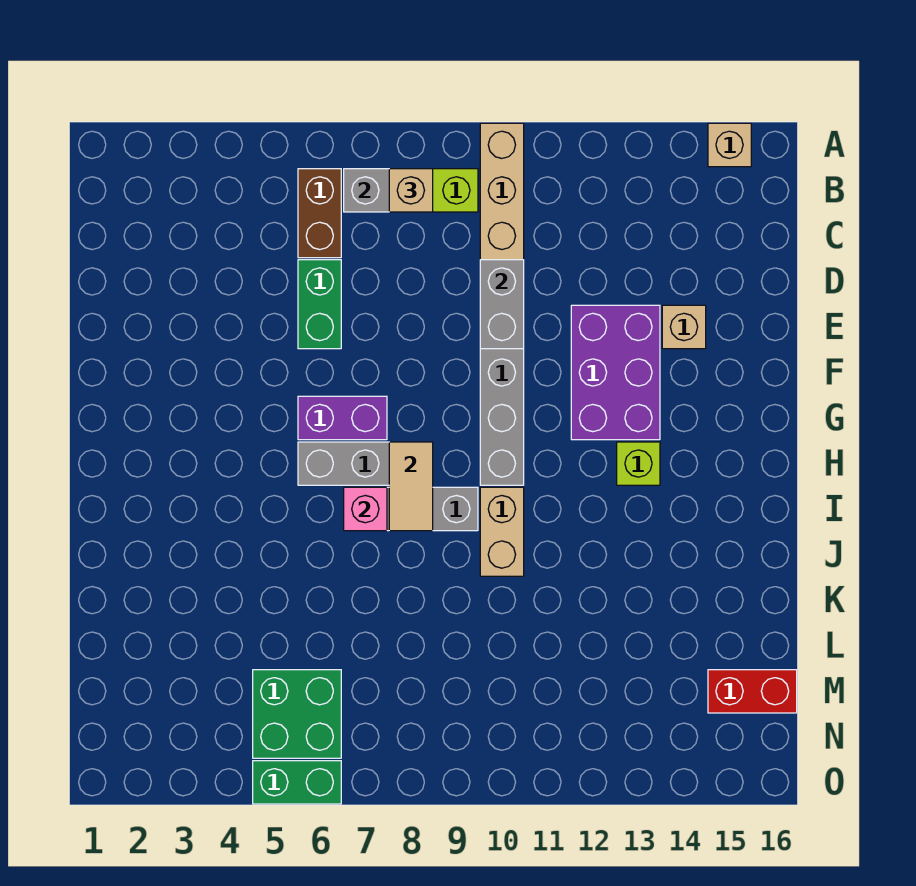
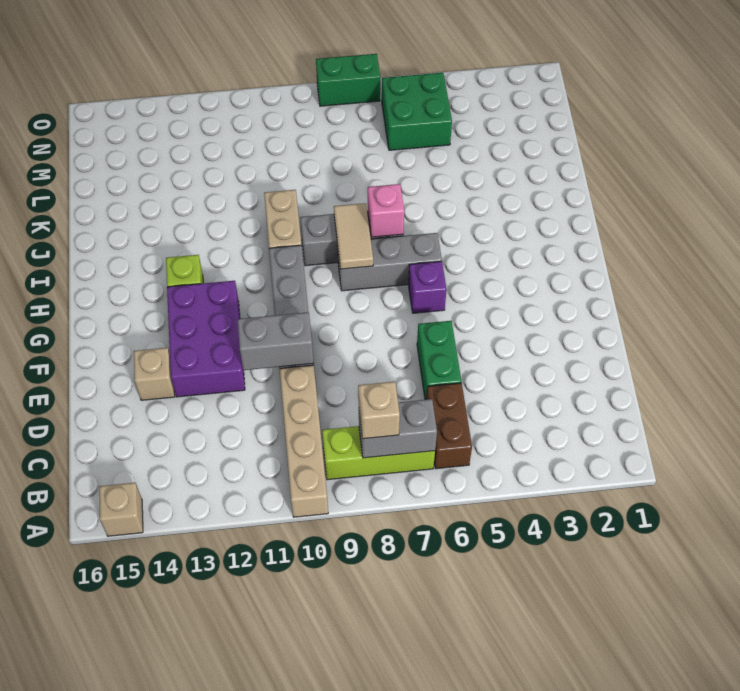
grey 1x2 brick [480,260,524,349] -> grey 1x2 brick turned to [238,312,314,370]
purple 1x2 brick [298,396,387,440] -> purple 1x1 brick [409,261,447,313]
red 1x2 brick [708,670,797,713] -> none
green 1x2 brick [253,761,341,804] -> green 1x2 brick moved to [316,54,380,106]

